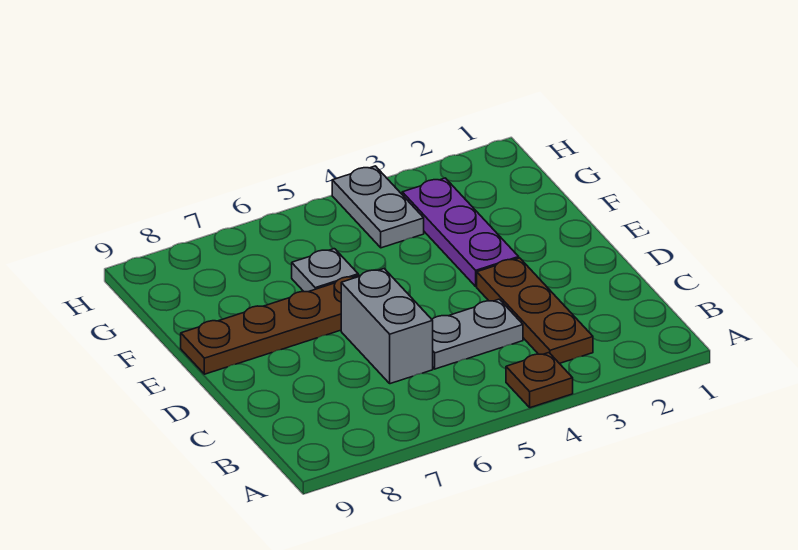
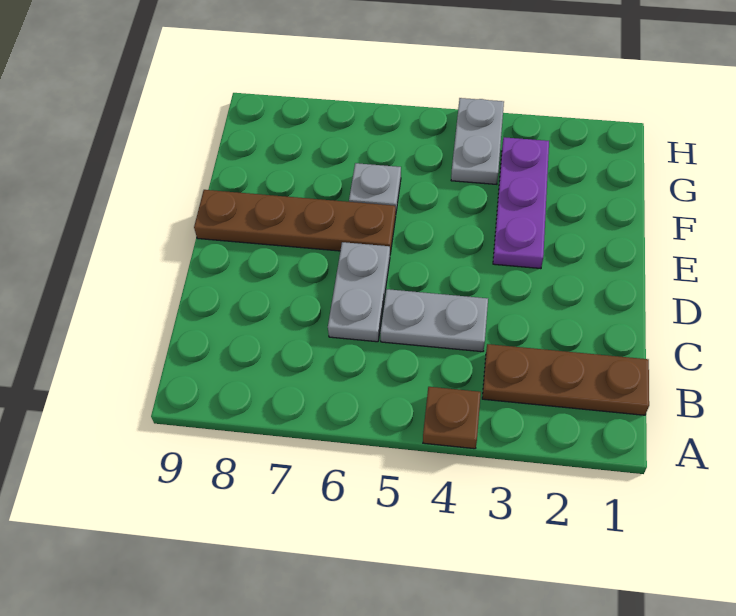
brown 1x3 plate [477,258,593,364] -> brown 1x3 plate turned to [482,344,649,415]
grey 1x2 brick [341,269,433,384] -> grey 1x2 plate [328,242,390,342]

